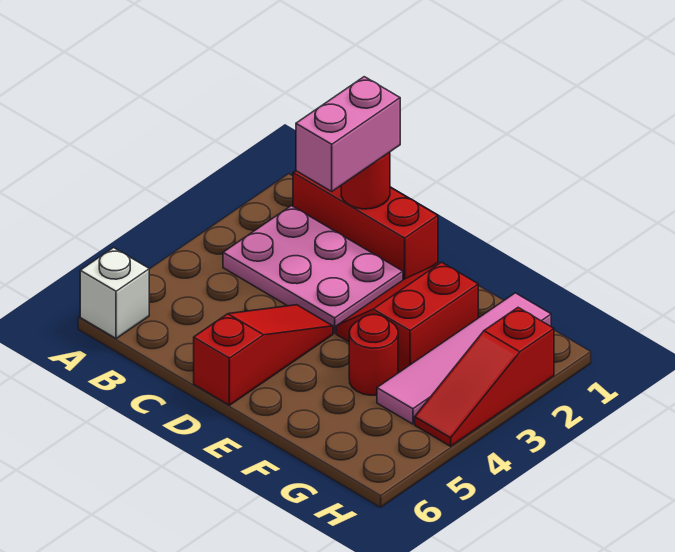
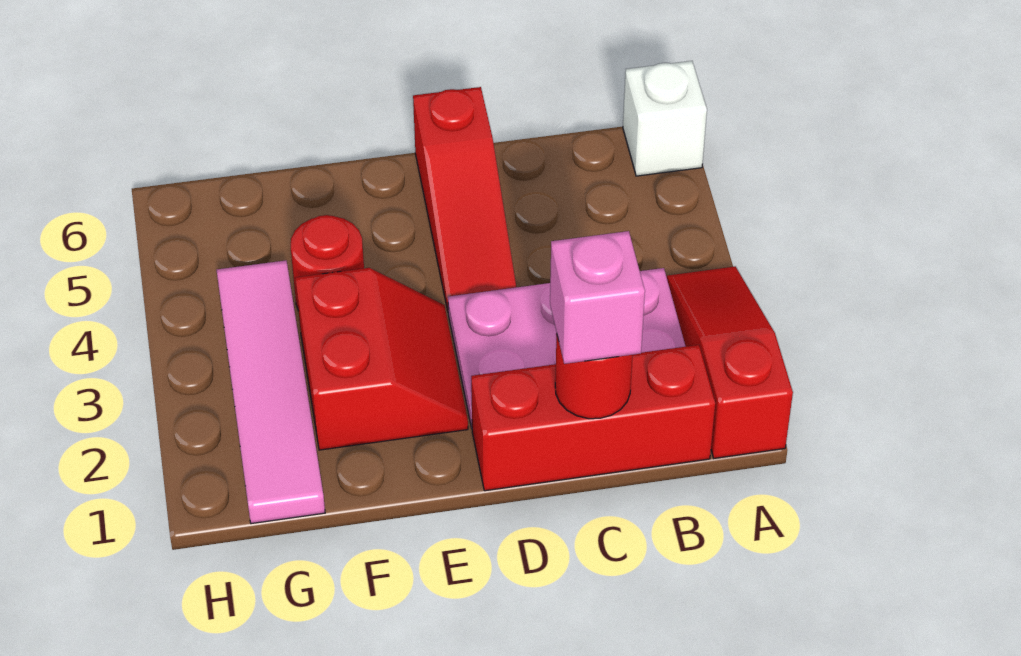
pink 1x2 brick [296,77,400,191] -> pink 1x1 brick [550,231,645,364]
red 1x3 slope [415,308,554,446] -> red 1x3 slope moved to [667,266,793,458]

